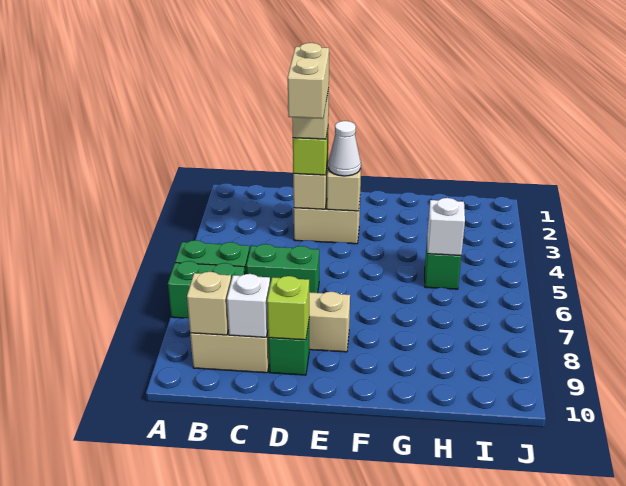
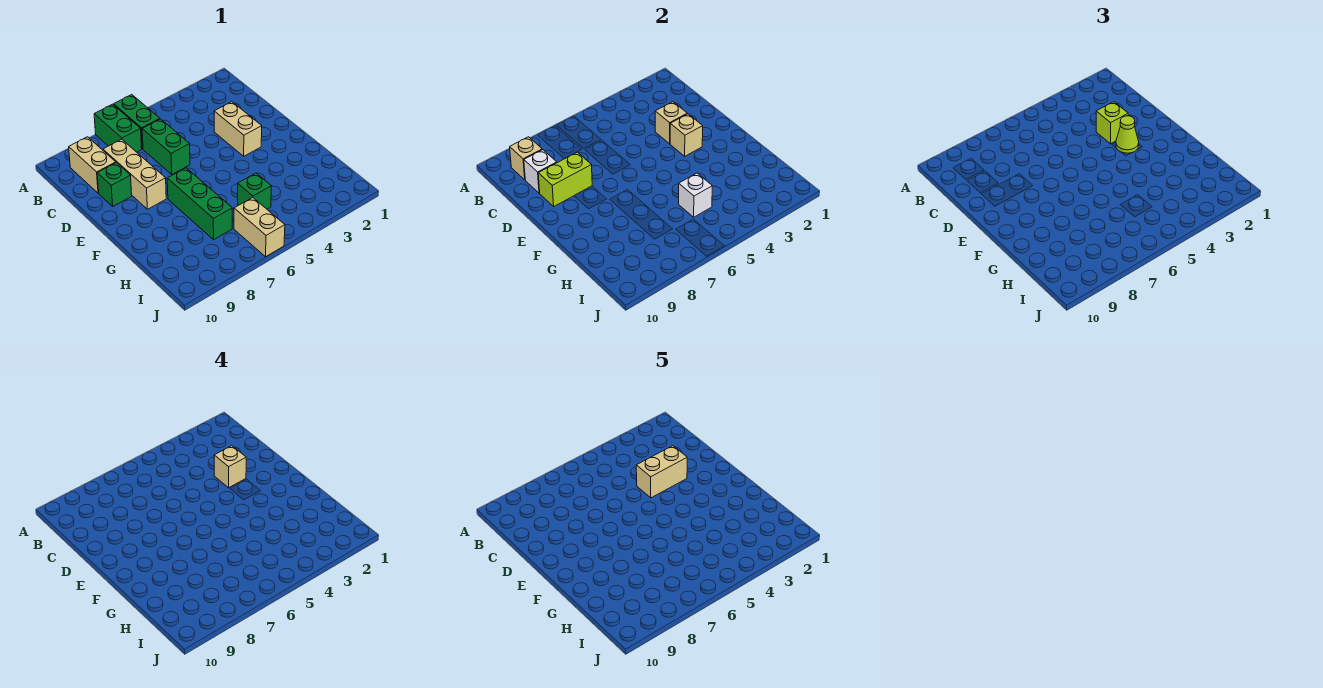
lime 1x1 brick [267,276,309,340] -> lime 1x2 brick [538,152,592,206]
white 1x1 cone [328,121,361,176] -> lime 1x1 cone [1116,116,1139,153]
none -> green 1x3 brick [167,168,232,240]
none -> tan 1x2 brick [234,198,285,257]

